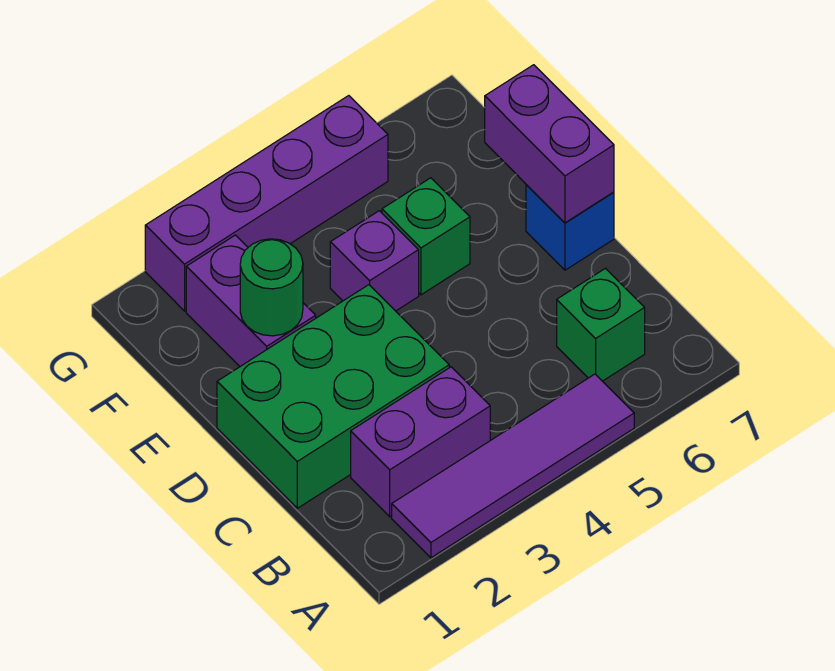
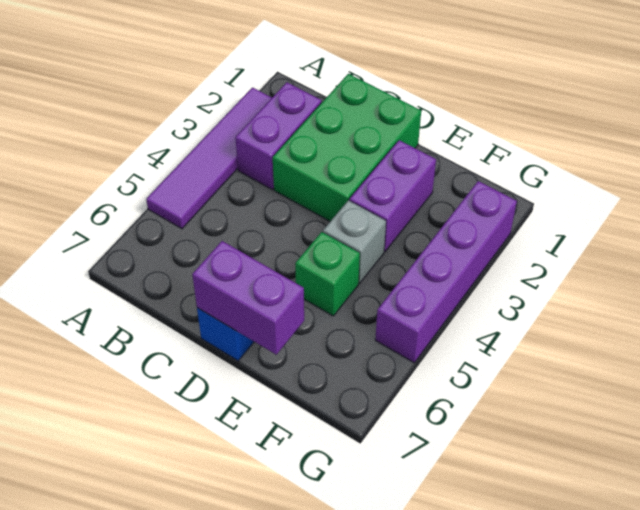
green 1x1 brick [557,268,645,381] -> none
purple 1x2 brick [186,235,316,366] -> purple 1x2 brick turned to [349,140,436,251]
green 1x1 round brick [240,239,303,336] -> none
purple 1x1 brick [330,211,419,311] -> grey 1x1 brick [323,200,386,283]

